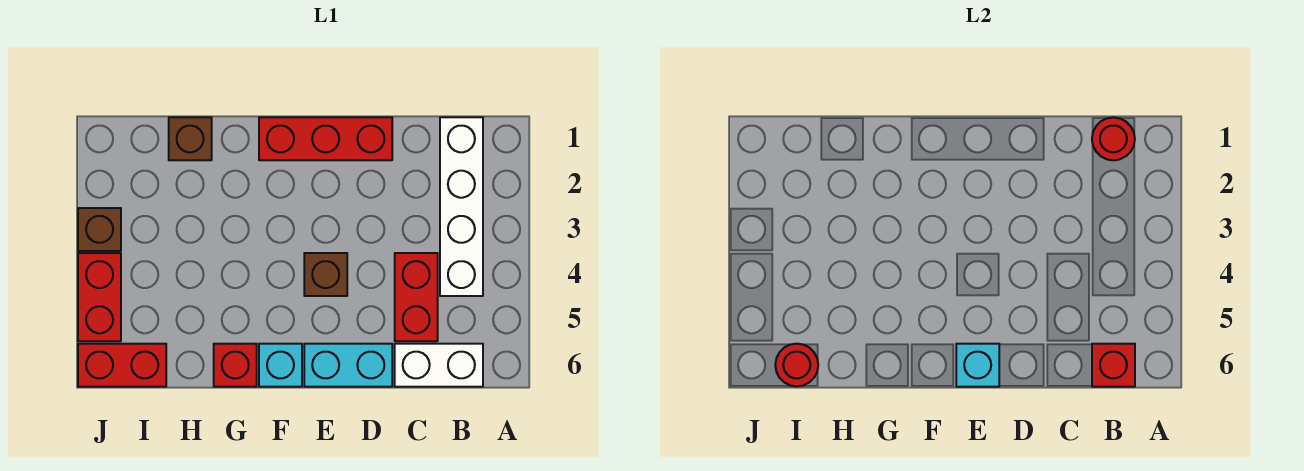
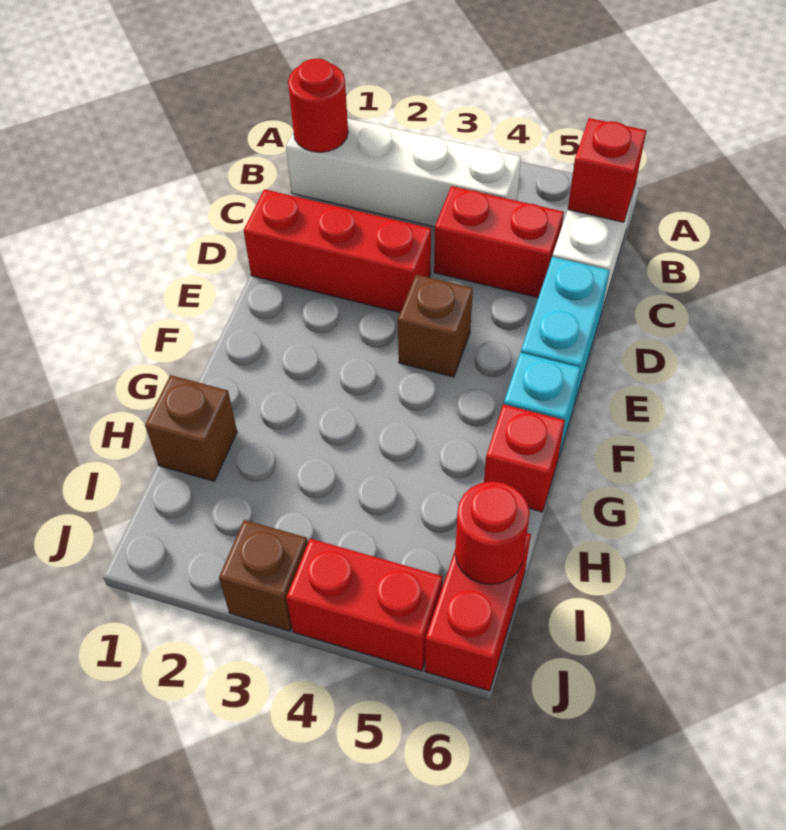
red 1x3 brick [259,117,392,160] -> red 1x3 brick turned to [244,189,431,313]
cyan 1x1 brick [956,344,999,387] -> none

